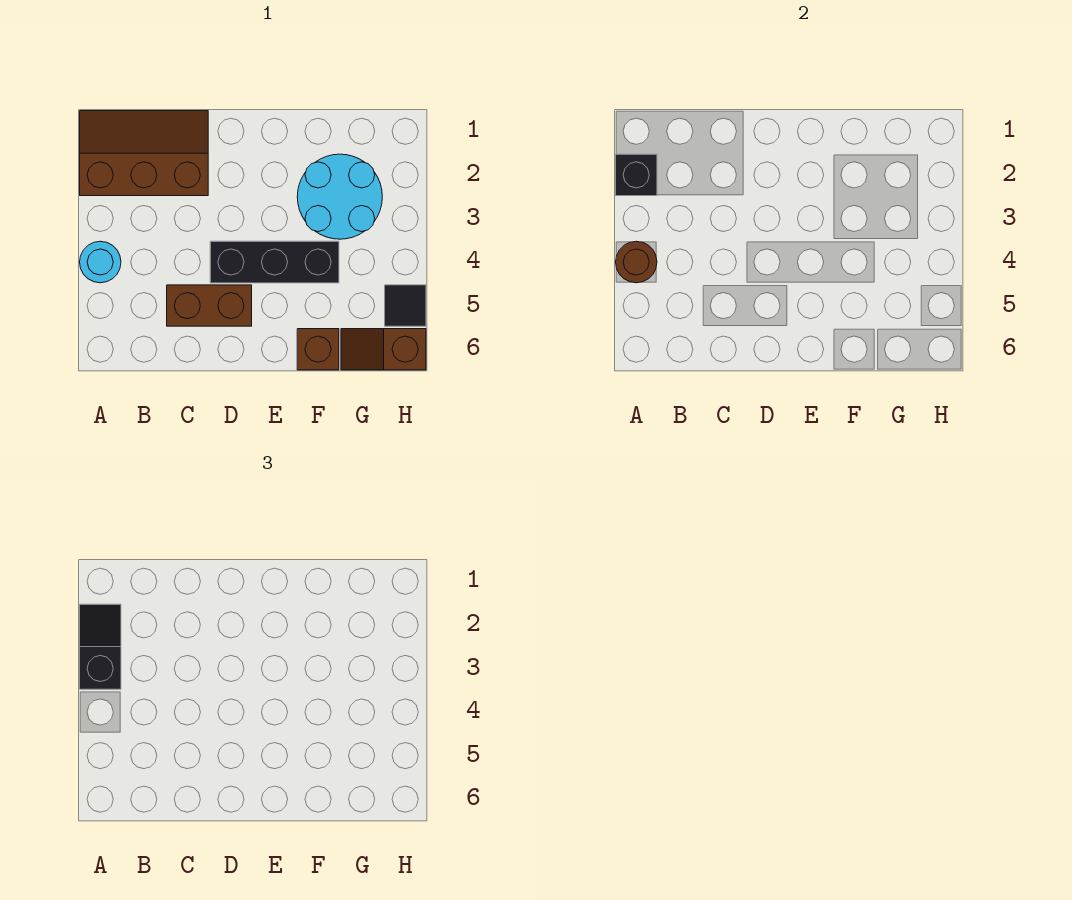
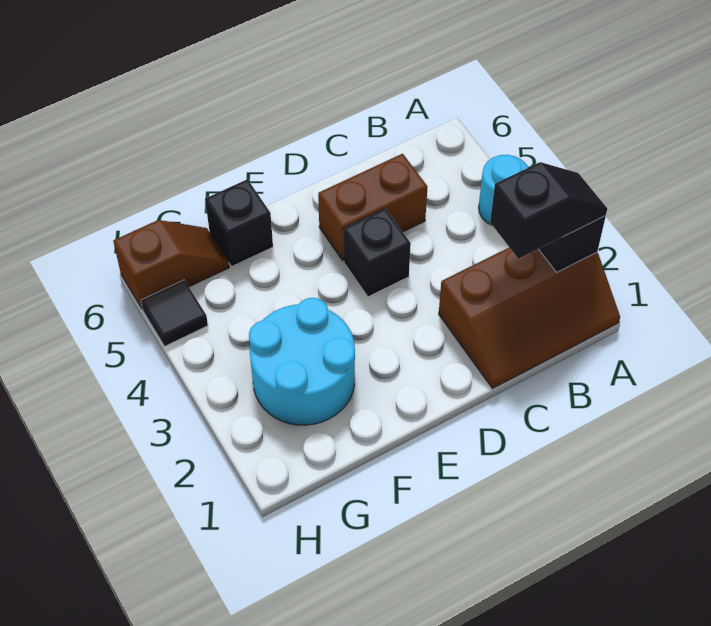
black 1x2 slope [80,604,121,689] -> black 1x2 slope turned to [490,162,607,259]
brown 1x1 round brick [616,241,657,283] -> none
black 1x3 brick [210,241,339,283] -> black 1x1 brick [343,209,411,297]
brown 1x1 brick [297,329,339,370] -> black 1x1 brick [205,179,273,266]

